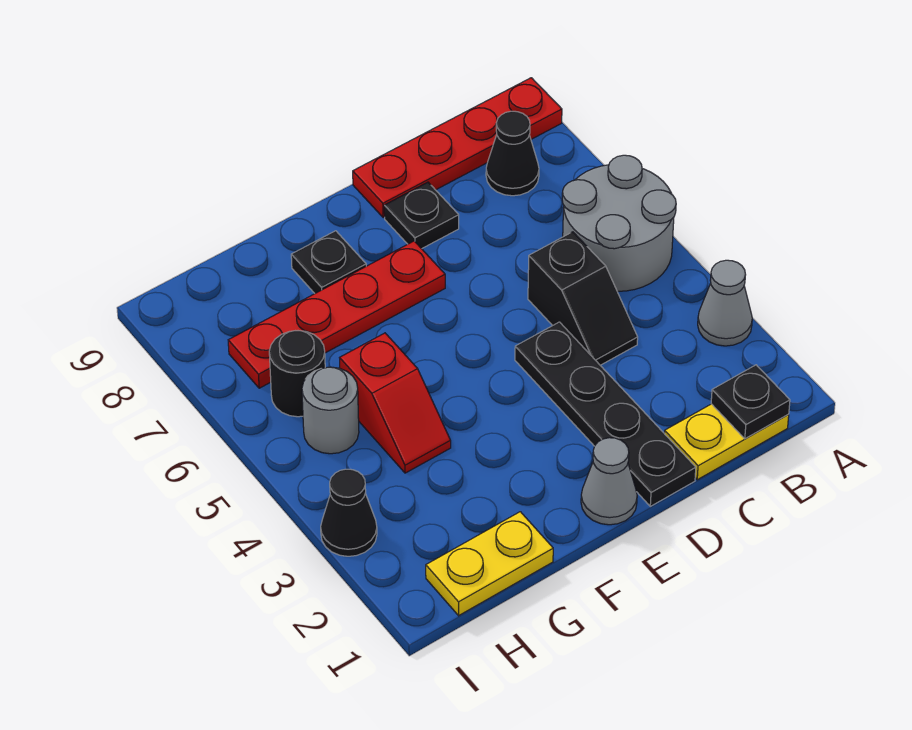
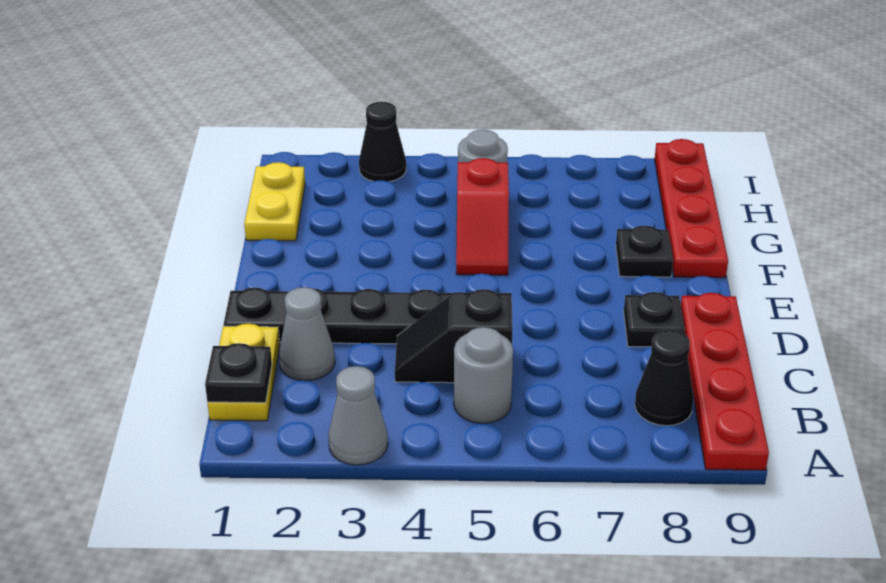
grey 2x2 round brick [562,155,676,291] -> grey 1x1 round brick [454,327,513,423]
grey 1x1 cone [581,438,637,525] -> grey 1x1 cone moved to [279,287,335,381]
red 1x4 plate [228,241,445,388] -> red 1x4 plate moved to [655,139,728,278]
red 1x2 slope [340,333,451,473] -> red 1x2 slope turned to [456,158,509,275]
black 1x1 round brick [269,331,325,417] -> none

